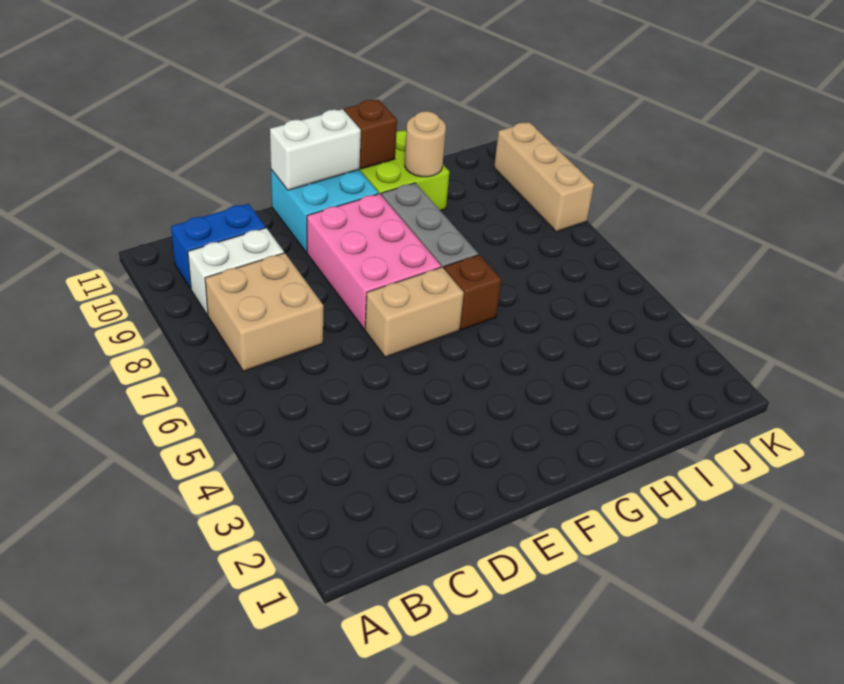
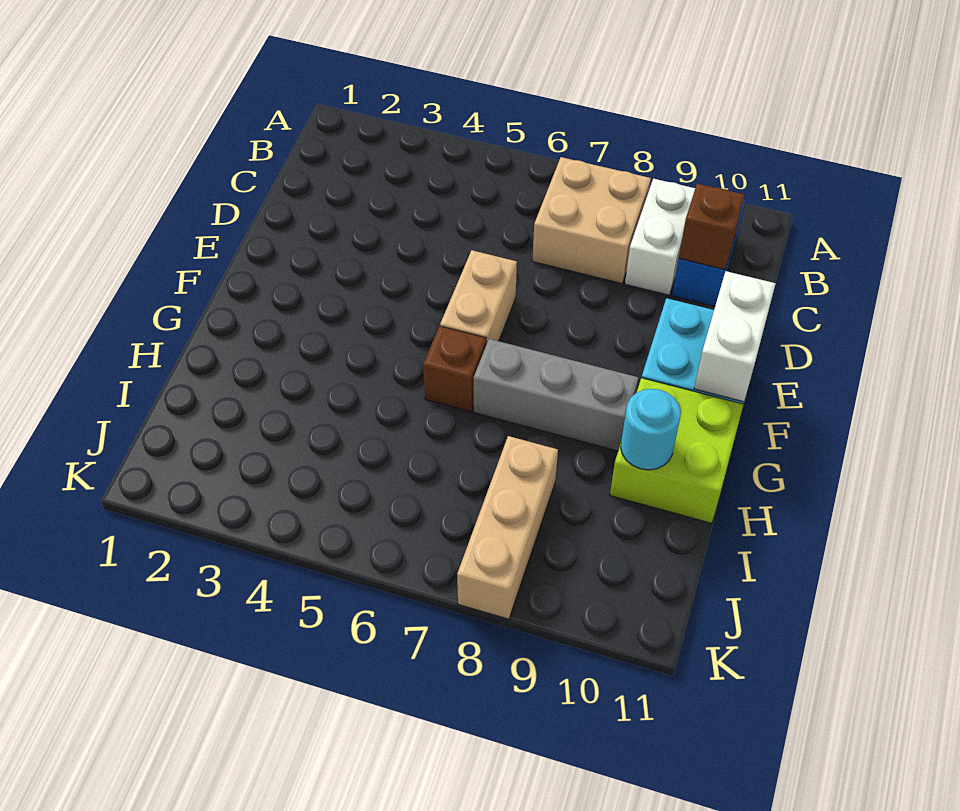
pink 2x3 brick [307,194,441,329] -> none
brown 1x1 brick [344,100,397,169] -> brown 1x1 brick moved to [679,184,745,270]
tan 1x1 round brick [405,111,446,177] -> cyan 1x1 round brick [621,389,681,470]
tan 1x3 brick [494,122,594,232] -> tan 1x3 brick turned to [457,436,558,619]

